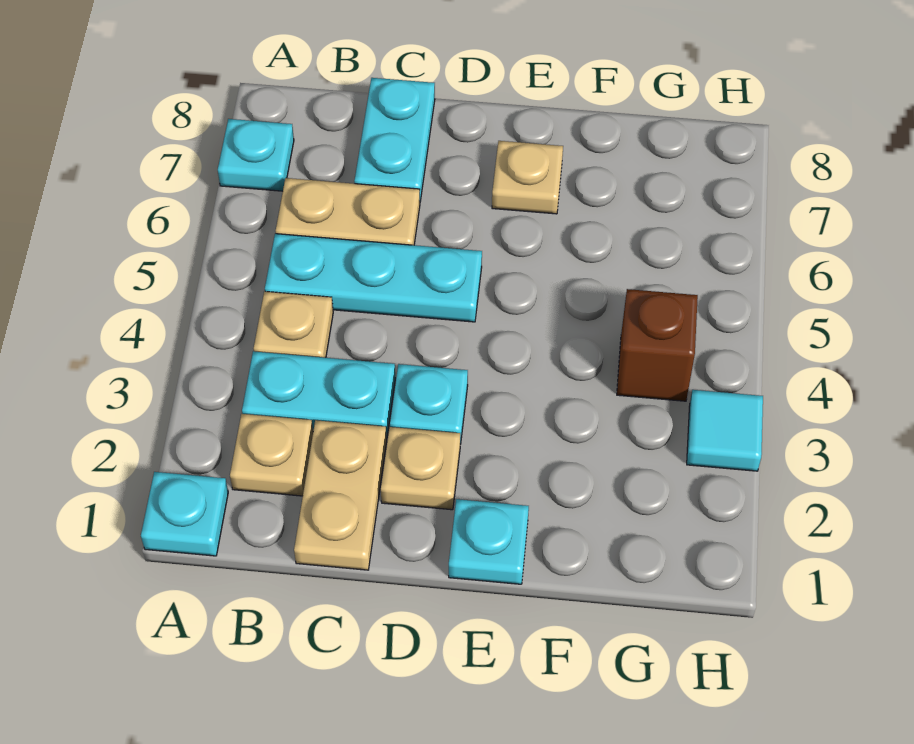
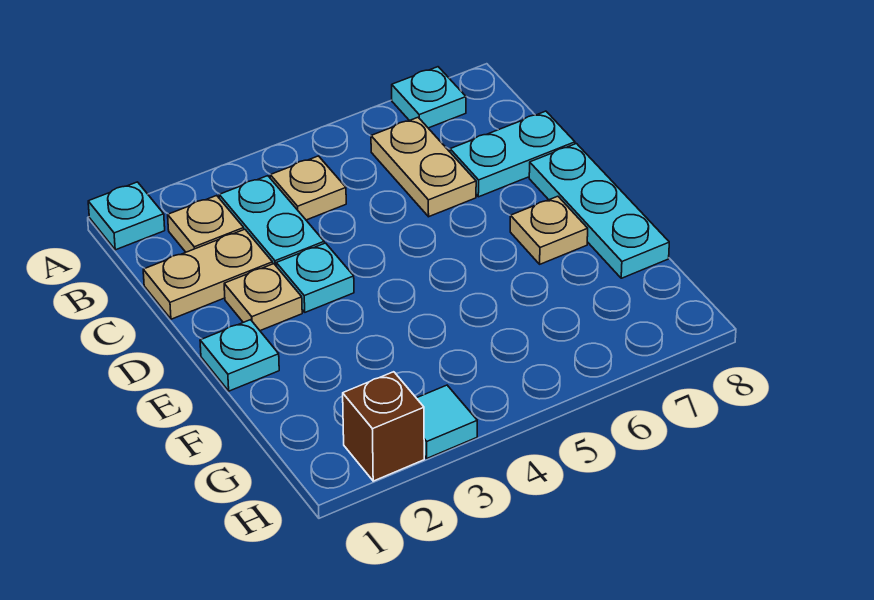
cyan 1x3 plate [265,234,482,322] -> cyan 1x3 plate moved to [529,144,669,278]
brown 1x1 brick [617,289,698,401] -> brown 1x1 brick moved to [343,372,424,481]

